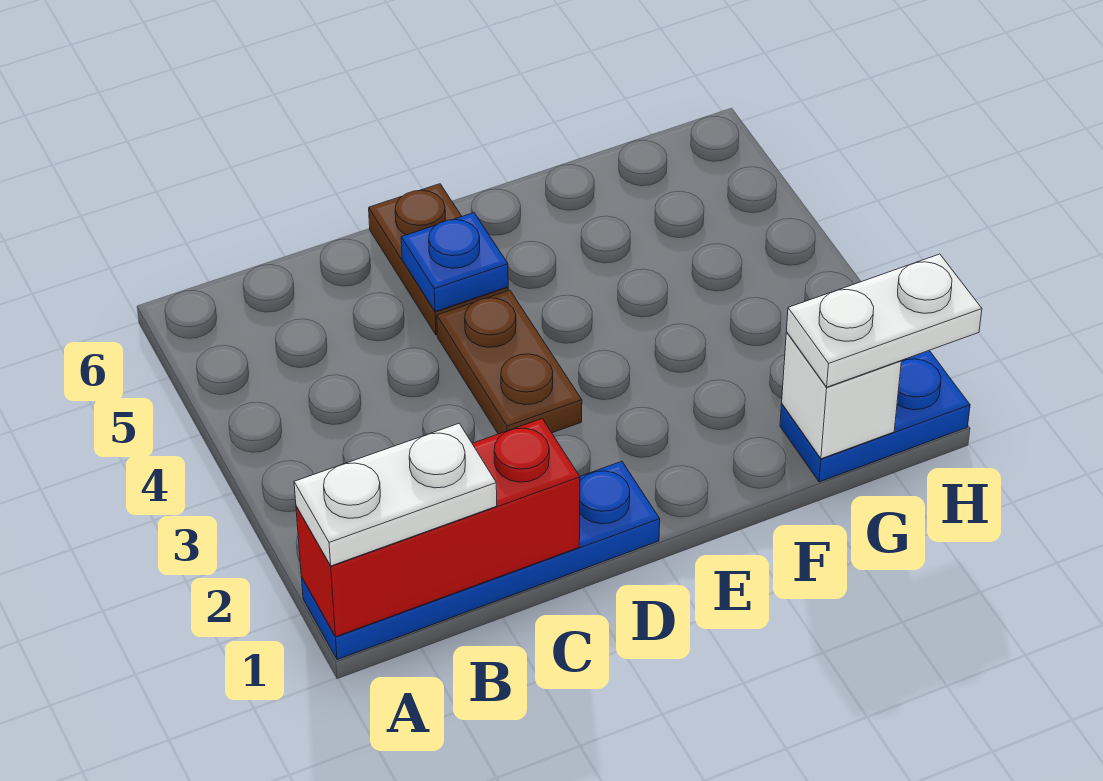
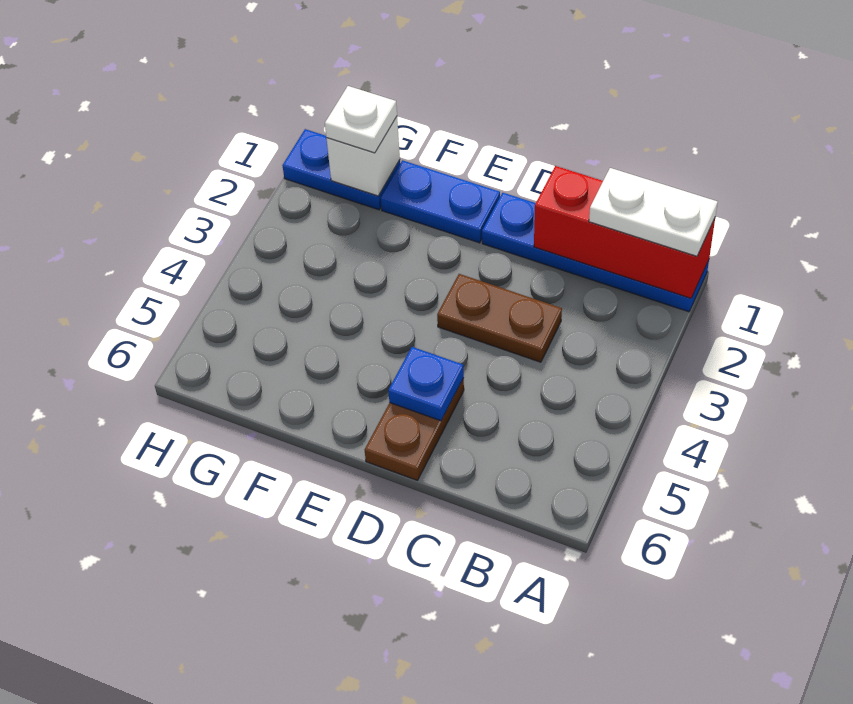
brown 1x2 plate [437,290,582,434] -> brown 1x2 plate turned to [437,274,562,362]
none -> blue 1x2 plate [381,160,500,243]
white 1x2 plate [786,254,982,387] -> white 1x1 plate [325,86,397,153]

